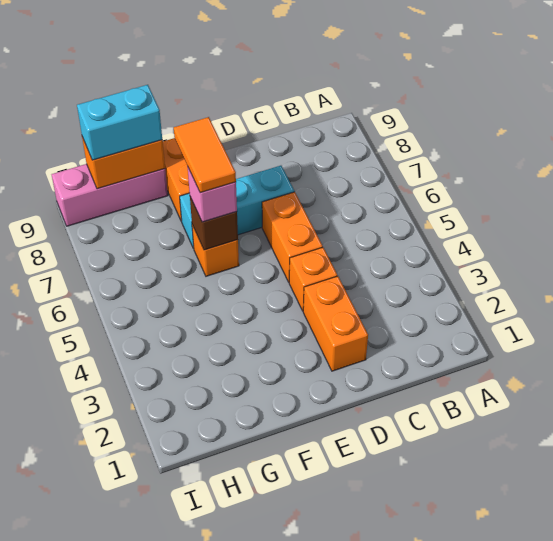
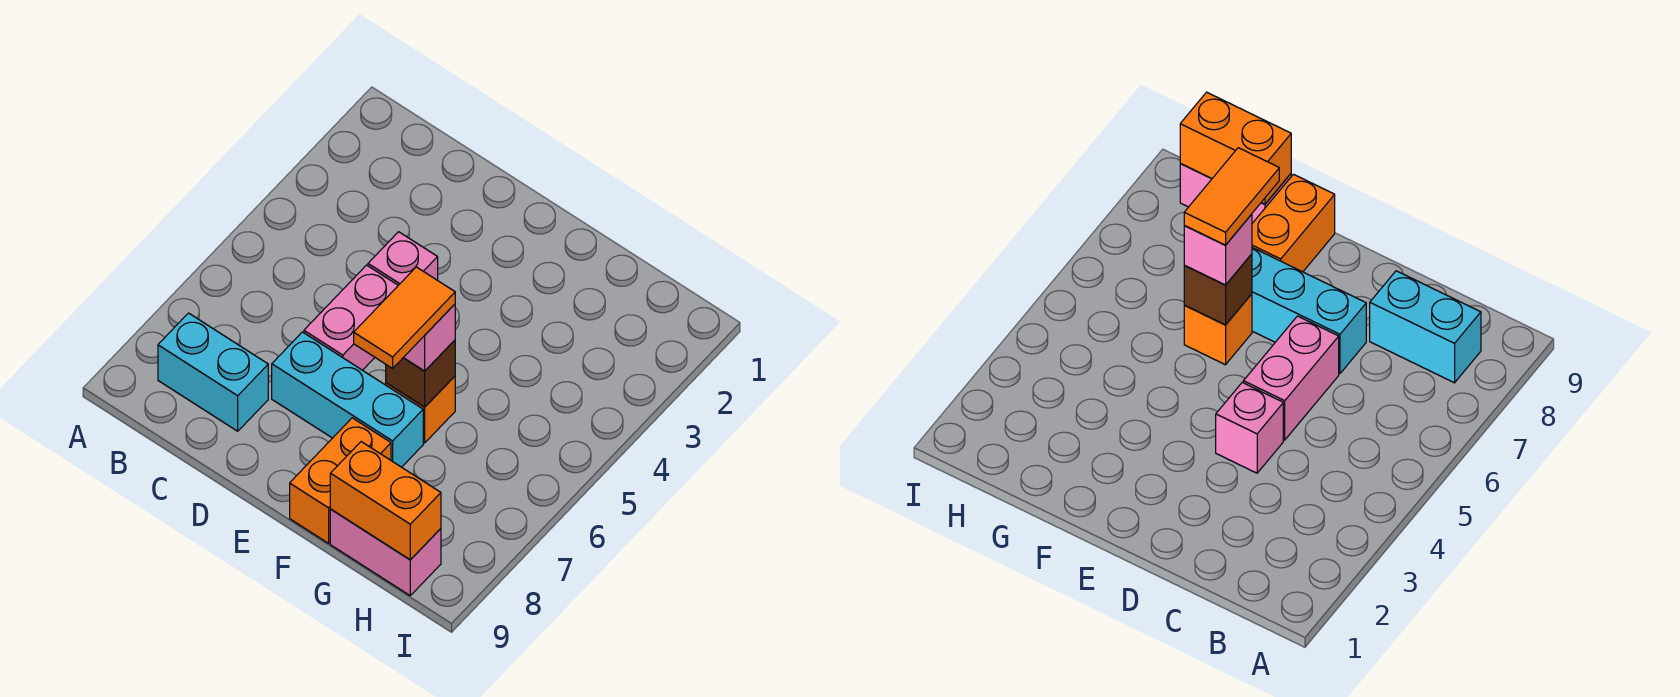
orange 1x2 brick [303,276,368,371] -> none
orange 1x1 brick [289,247,337,311] -> pink 1x1 brick [368,232,438,285]
orange 1x2 brick [262,192,323,282] -> pink 1x2 brick [304,265,398,370]
pink 1x3 brick [52,164,168,226] -> pink 1x2 brick [330,509,441,595]
cyan 1x2 brick [77,85,162,160] -> cyan 1x2 brick moved to [158,313,268,431]

